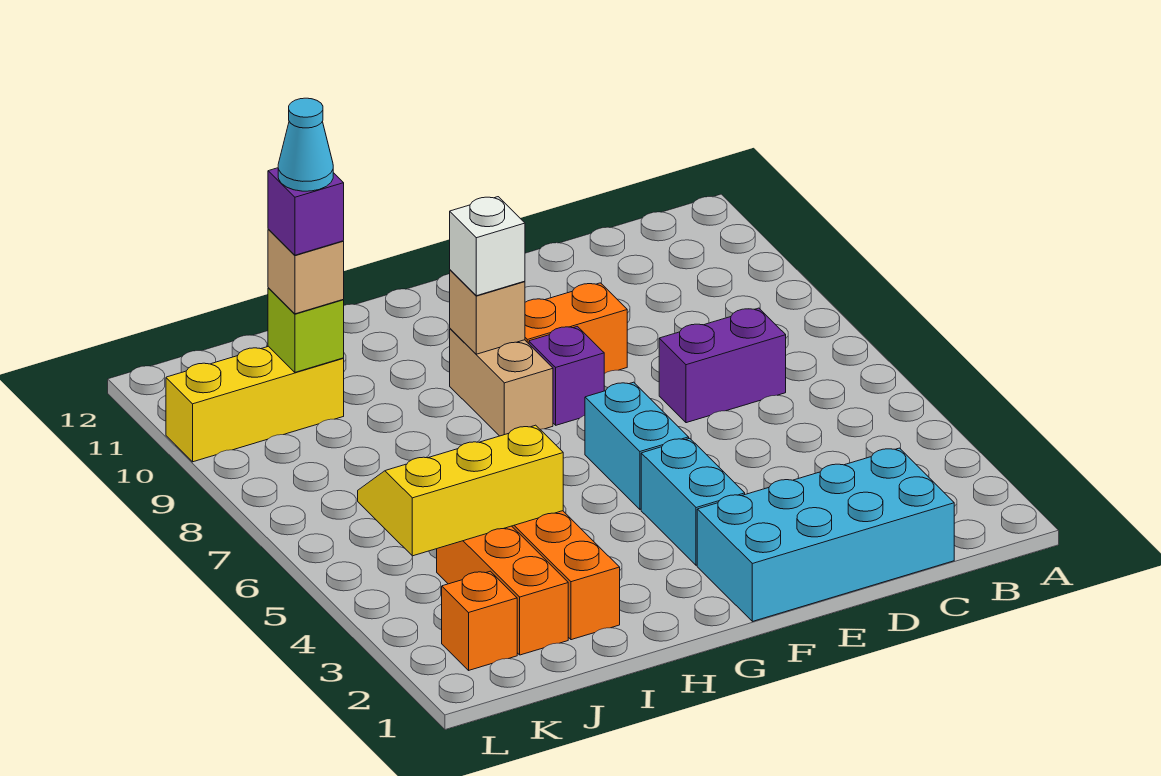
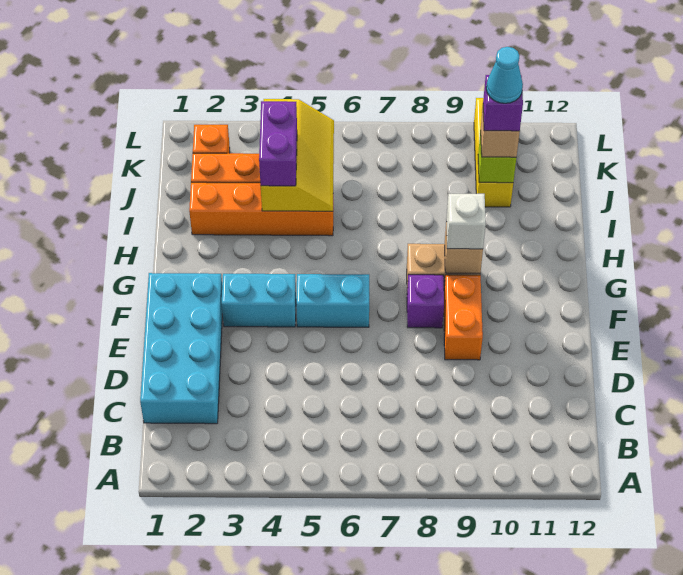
purple 1x2 brick [659,308,786,423] -> purple 1x2 brick moved to [259,101,297,186]

